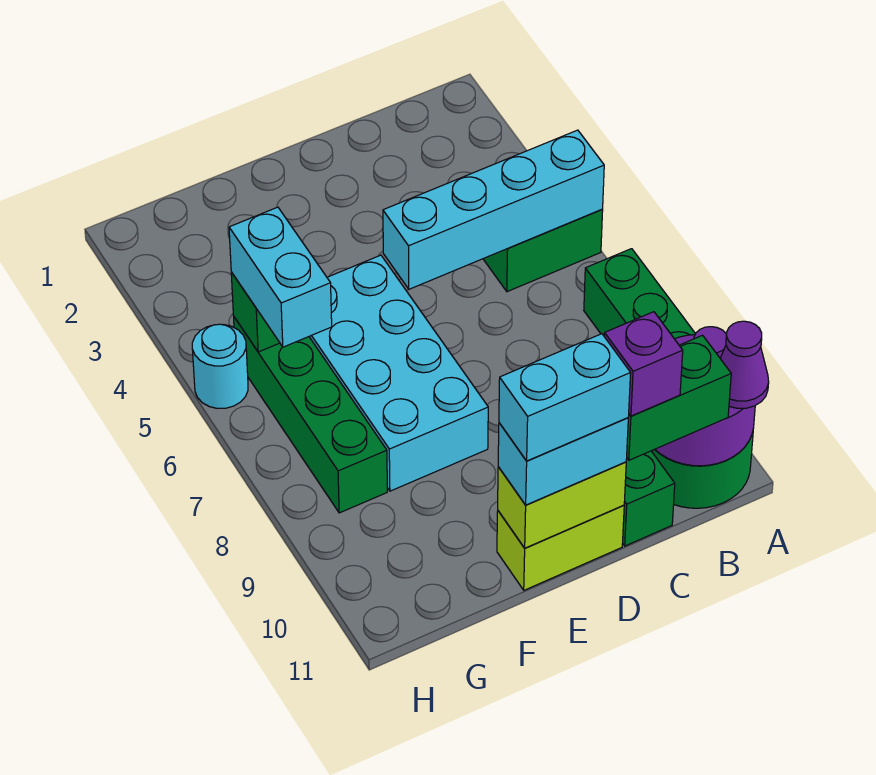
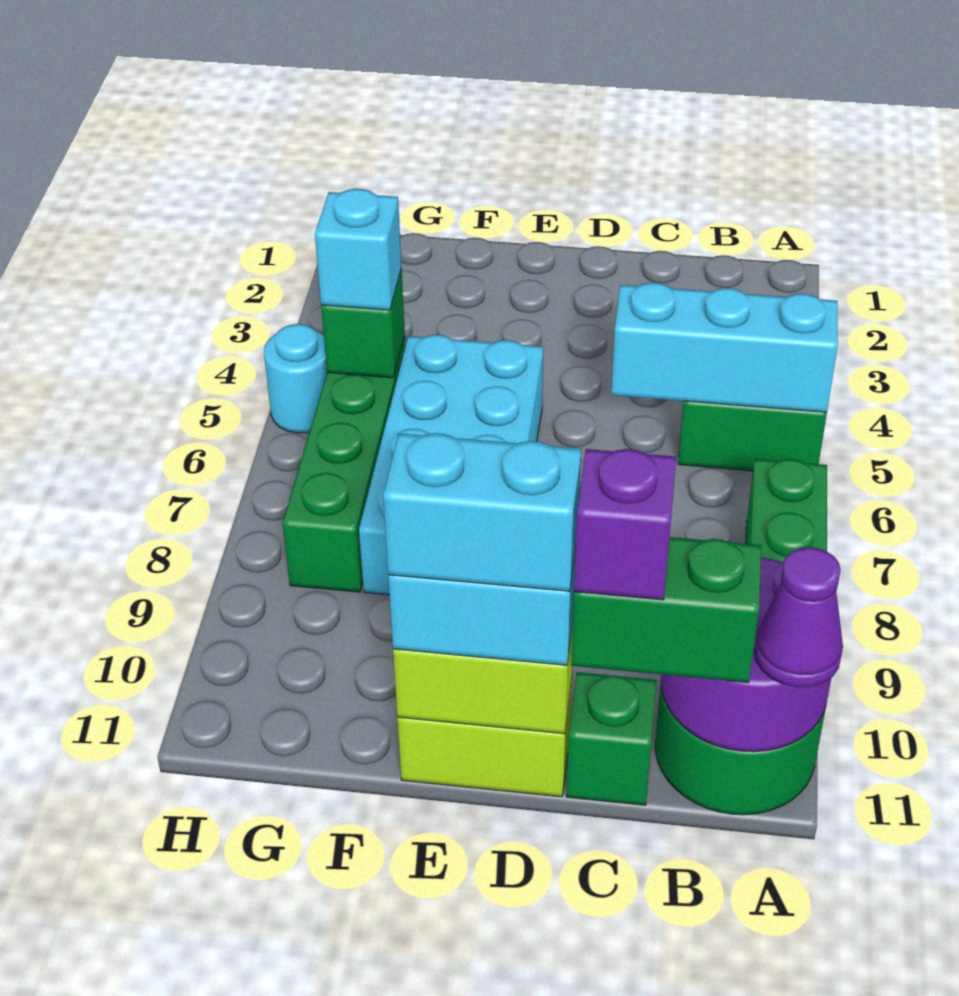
cyan 1x4 brick [383,130,604,289] -> cyan 1x3 brick [611,283,838,412]
cyan 1x2 brick [229,207,332,347] -> cyan 1x1 brick [315,189,401,310]

